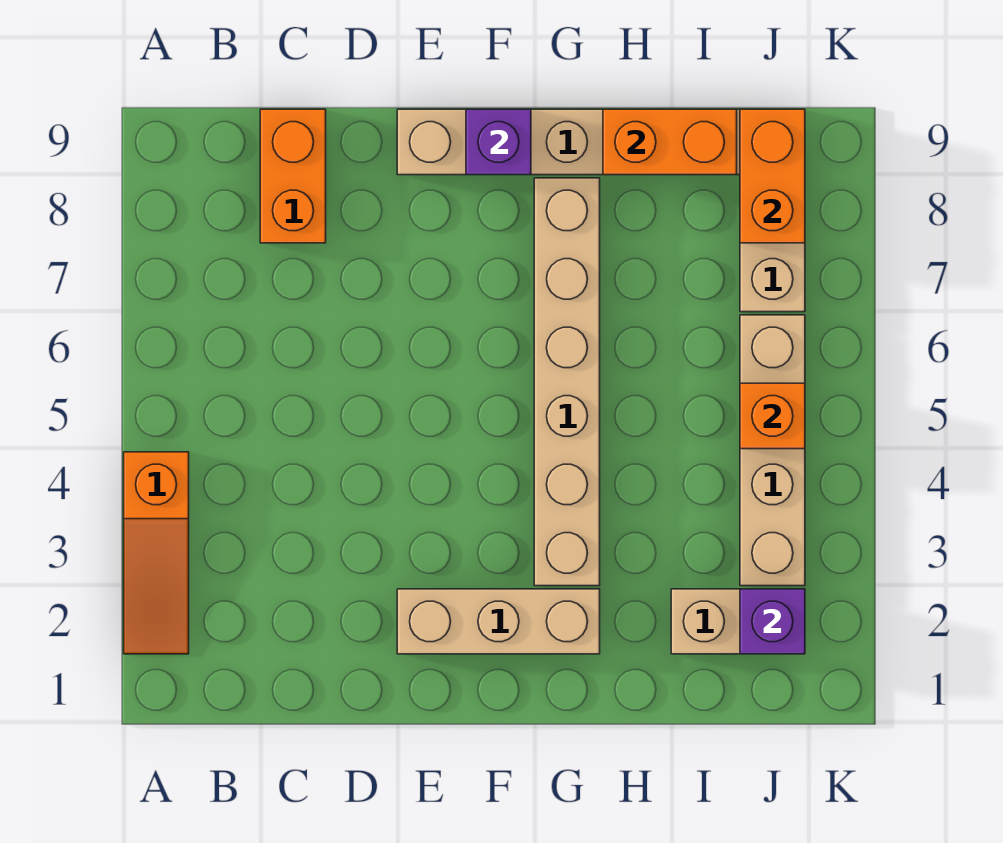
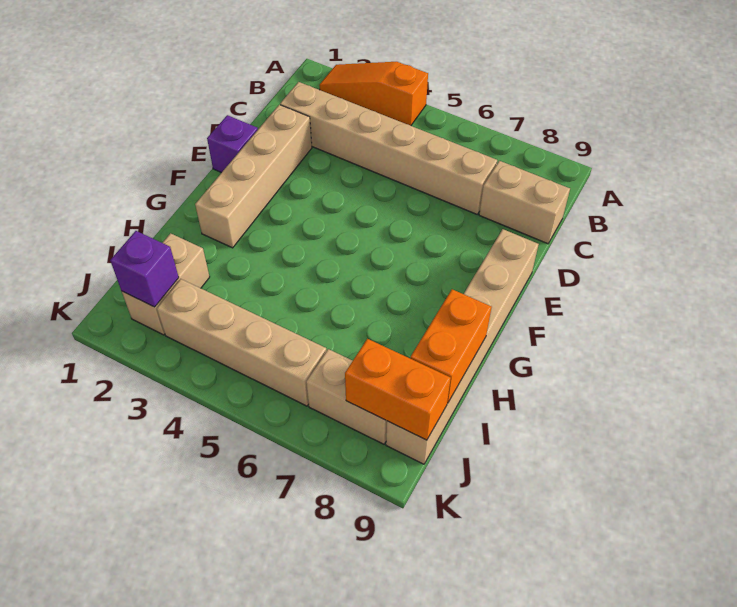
orange 1x2 brick [260,109,326,243] -> tan 1x2 brick [479,161,570,244]
tan 1x3 brick [397,589,600,654] -> tan 1x4 brick [195,105,312,248]
purple 1x1 brick [466,109,531,175] -> purple 1x1 brick moved to [207,115,258,173]
tan 1x6 brick [534,178,600,586] -> tan 1x6 brick moved to [280,82,497,214]
orange 1x1 brick [740,383,805,449] -> none

